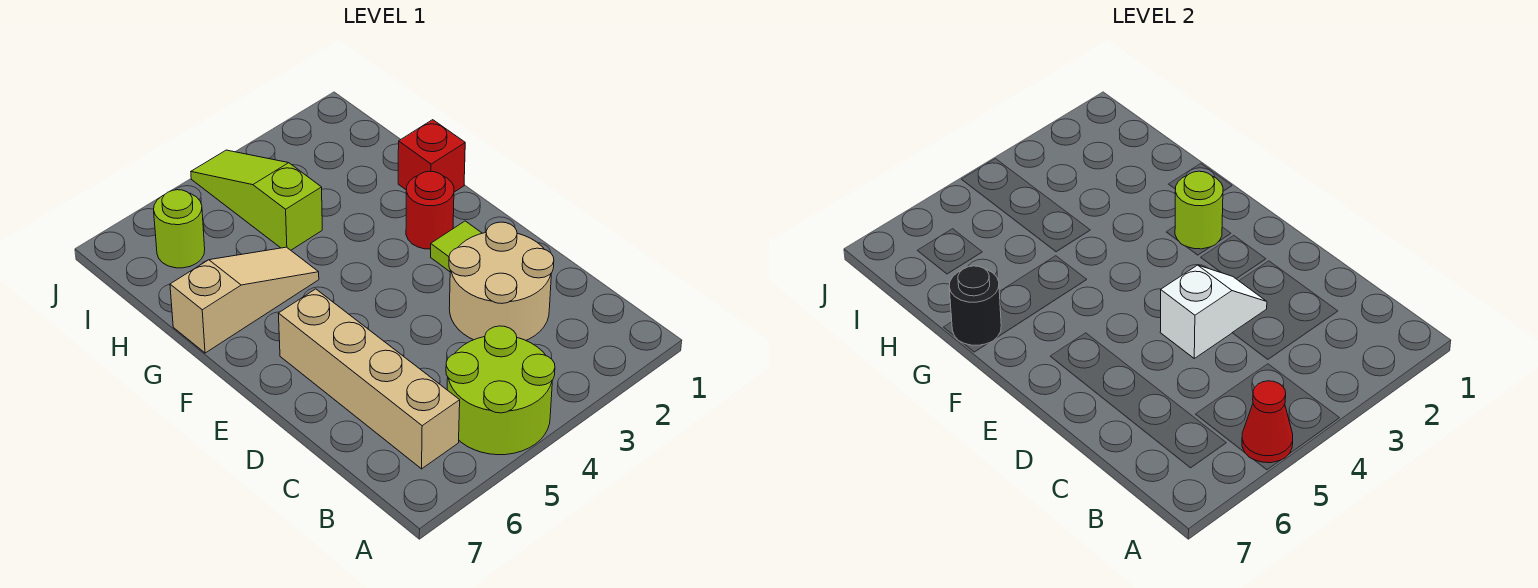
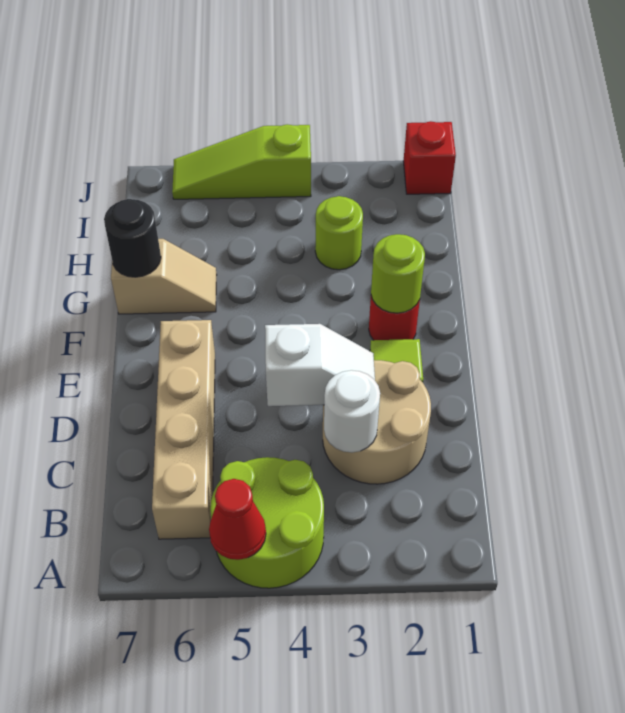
none -> white 1x1 round brick [324,370,380,453]
red 1x1 brick [398,120,465,192] -> red 1x1 brick moved to [403,121,456,194]
tan 1x3 slope [170,247,319,353] -> tan 1x2 slope [111,239,217,314]
lime 1x3 slope [191,150,322,250] -> lime 1x3 slope turned to [172,124,311,199]
lime 1x1 round brick [154,190,205,268] -> lime 1x1 round brick moved to [315,196,363,270]

